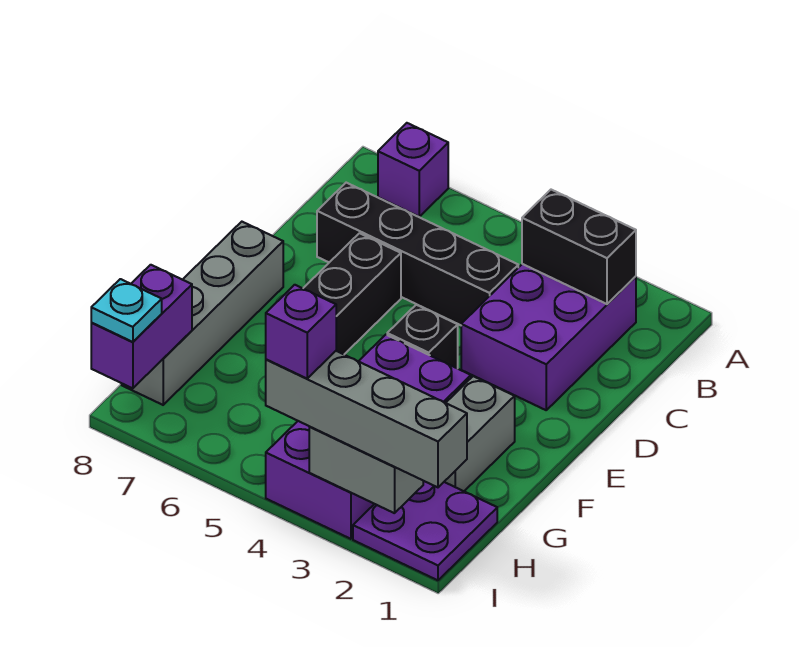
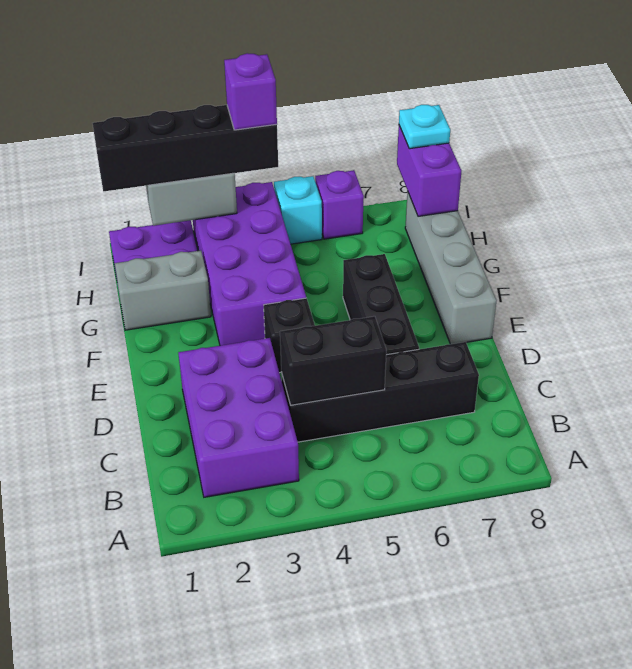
purple 1x1 brick [378,123,448,217] -> purple 1x1 brick moved to [315,170,364,239]
black 1x2 brick [522,190,636,304] -> black 1x2 brick moved to [280,316,386,405]
grey 1x2 brick [444,376,515,491] -> grey 1x2 brick turned to [115,251,211,330]
grey 1x4 brick [266,351,467,487] -> black 1x4 brick [93,105,278,191]
none -> cyan 1x1 brick [274,176,322,244]

